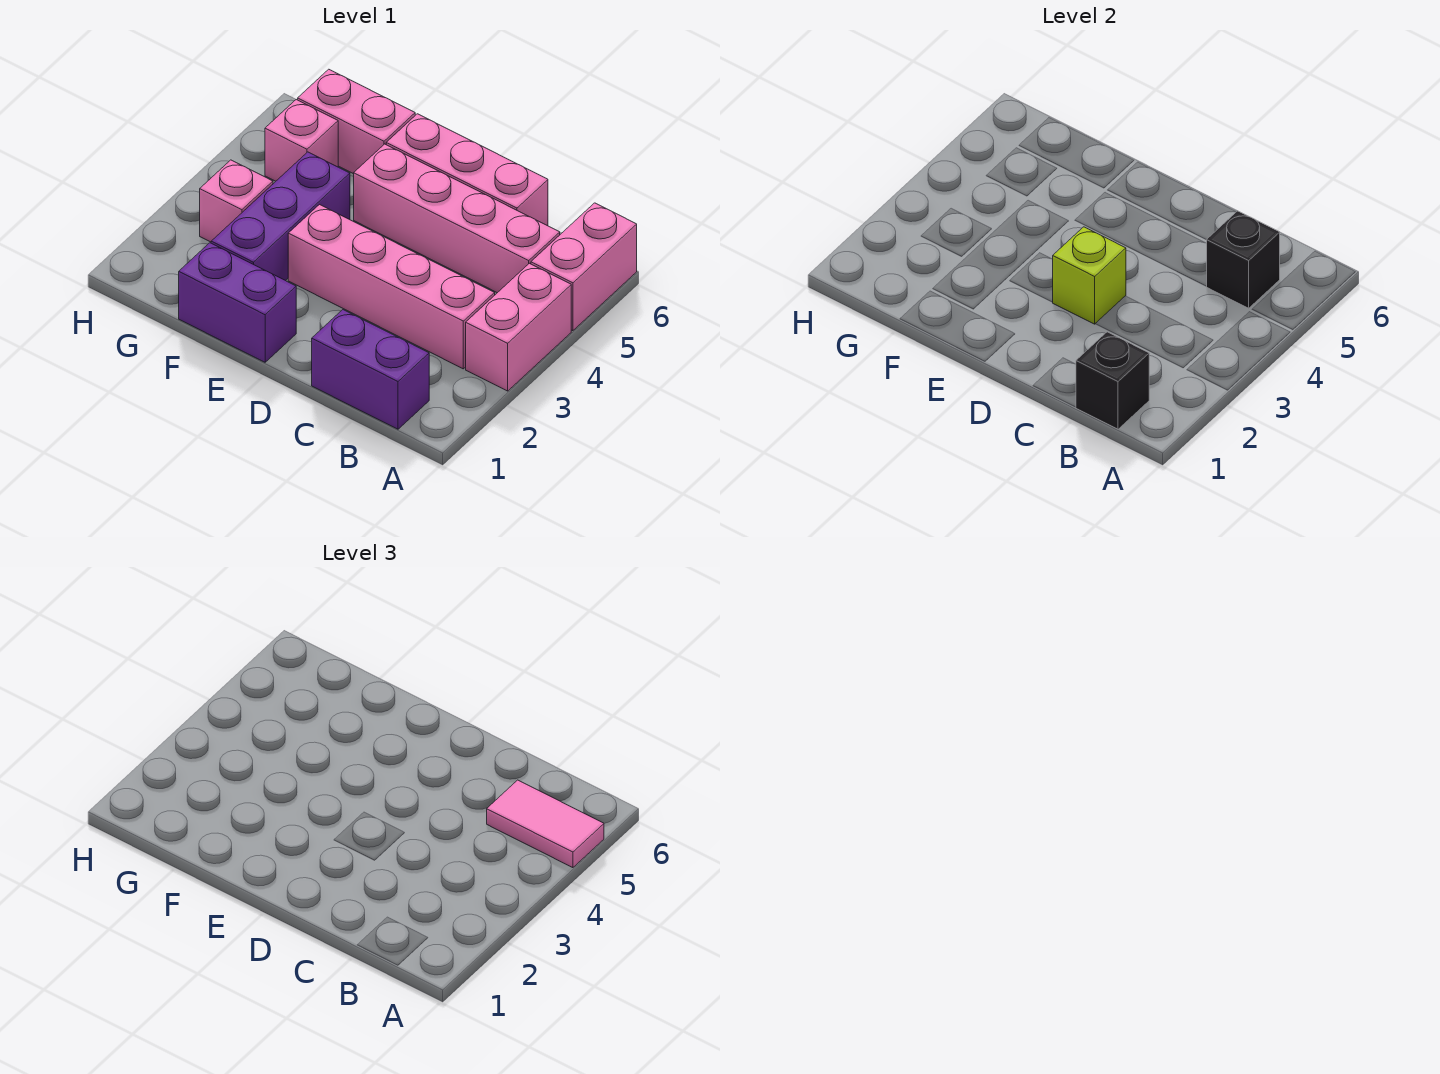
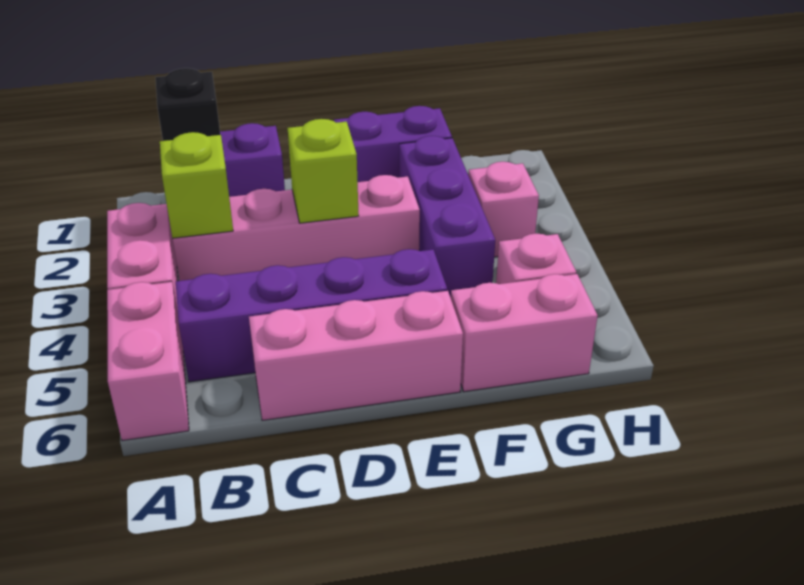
pink 1x2 tile [487,780,604,868] -> none
none -> lime 1x1 brick [160,132,233,238]
pink 1x4 brick [354,144,560,293] -> purple 1x4 brick [176,249,447,382]
black 1x1 brick [1206,211,1280,308] -> none

